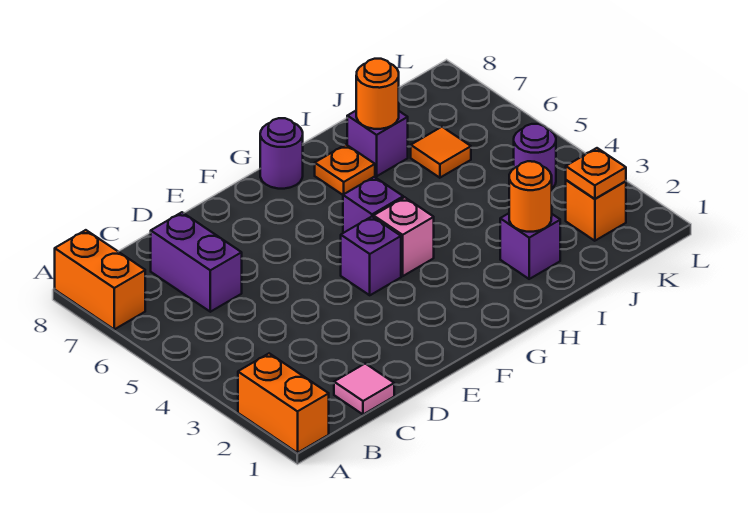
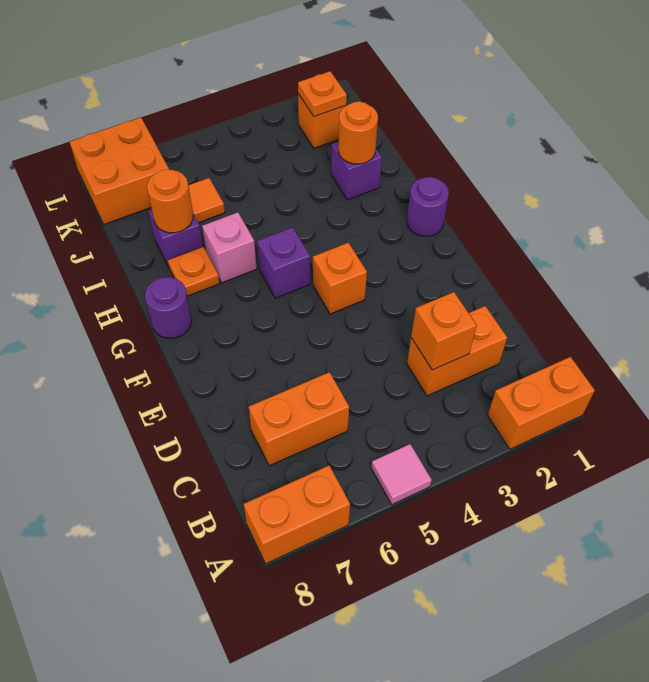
pink 1x1 tile [334,364,394,414] -> pink 1x1 tile moved to [371,444,432,505]
none -> orange 1x2 brick [407,306,507,396]
none -> orange 1x1 brick [411,292,477,370]
purple 1x2 brick [151,212,242,312] -> orange 1x2 brick [249,372,349,466]
purple 1x1 brick [341,217,401,295] -> orange 1x1 brick [313,243,367,314]
pink 1x1 brick [374,197,434,276] -> pink 1x1 brick moved to [202,212,257,283]
purple 1x1 round brick [514,124,556,188] -> purple 1x1 round brick moved to [407,177,449,236]
none -> orange 2x2 brick [70,117,169,224]

